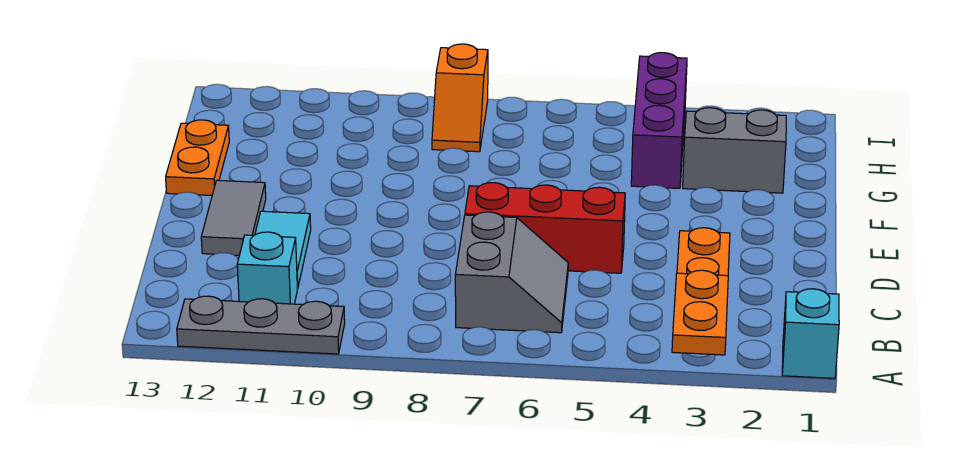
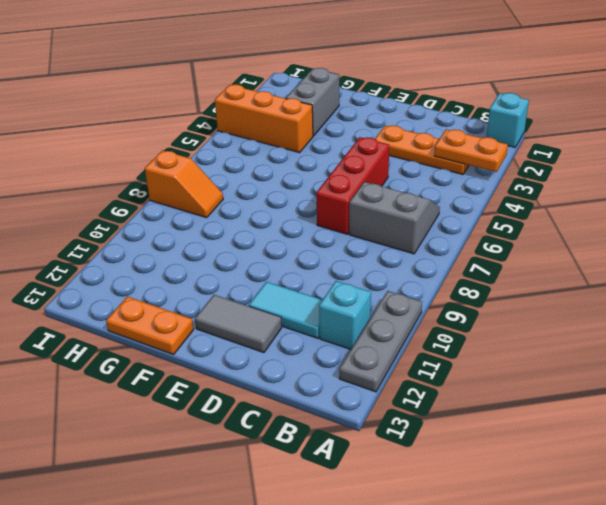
purple 1x3 brick [631,53,687,188] -> orange 1x3 brick [215,85,313,153]

